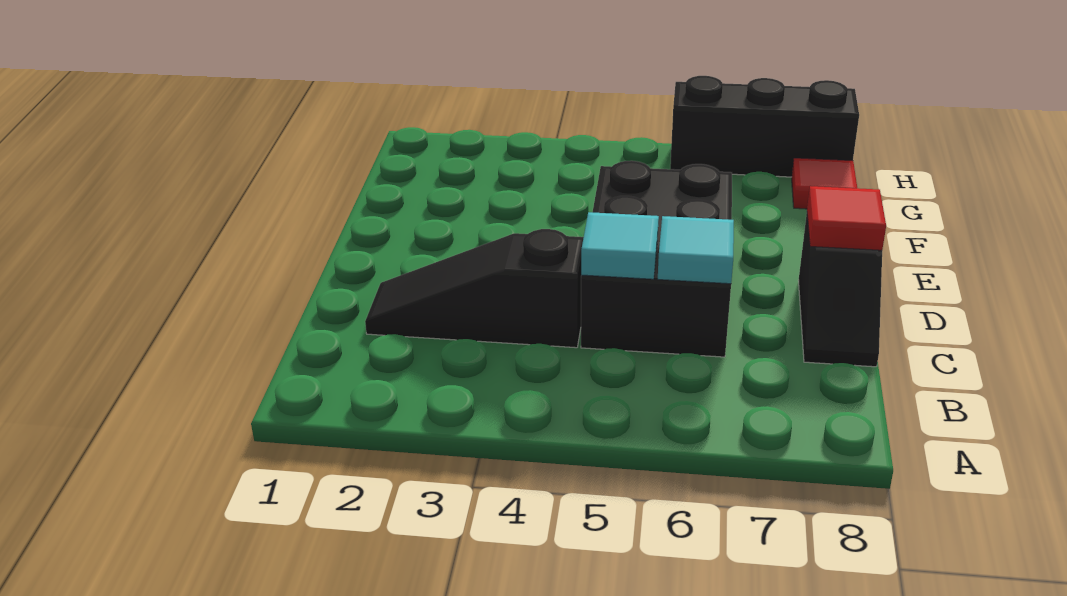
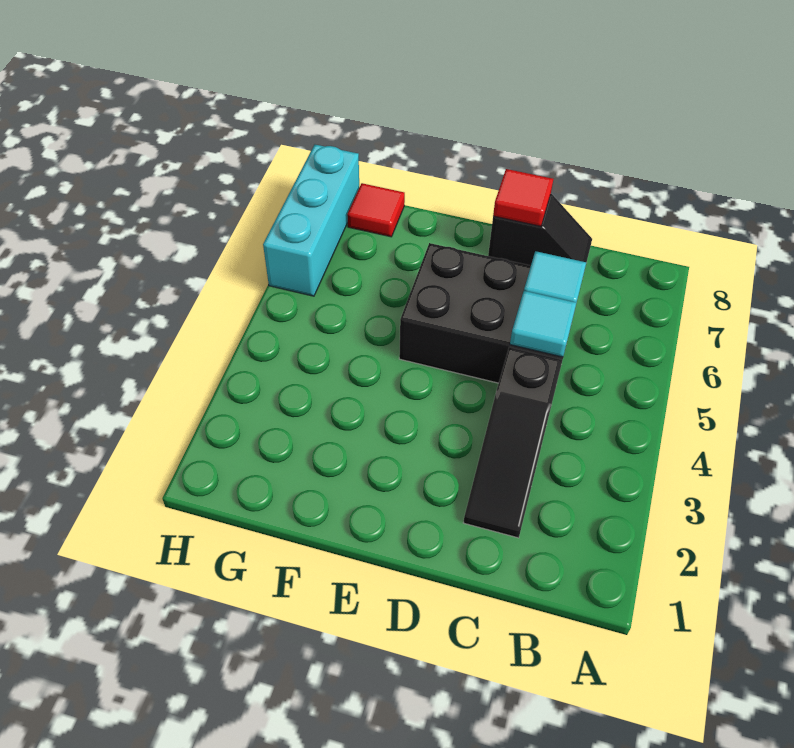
black 1x3 brick [670,76,859,177] -> cyan 1x3 brick [263,145,359,296]

